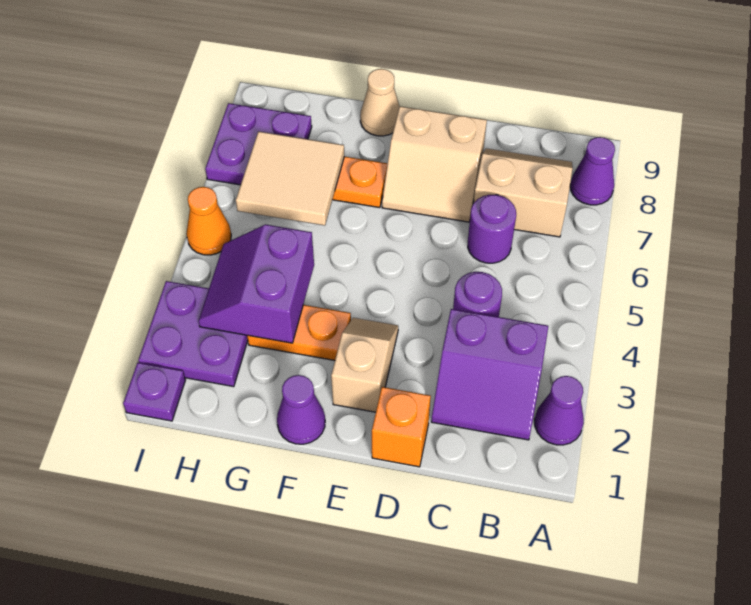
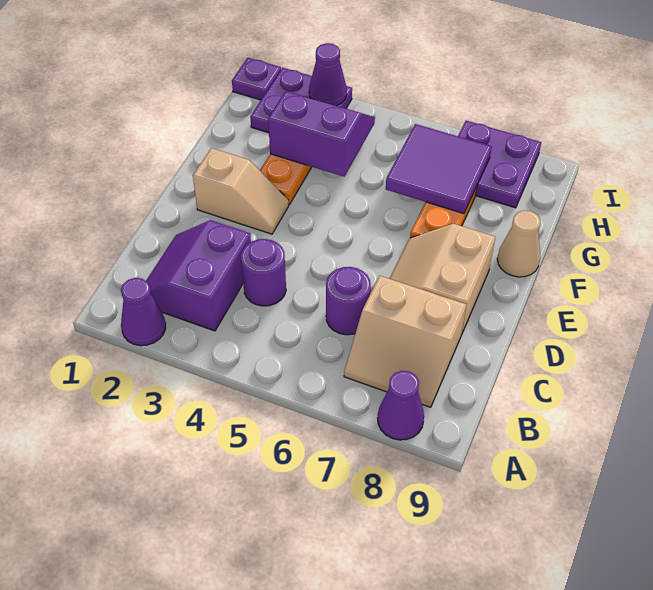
tan 2x2 slope [474,148,572,237] -> tan 2x2 slope turned to [344,276,466,407]
orange 1x1 brick [372,387,431,467] -> none
purple 1x1 cone [277,375,325,444] -> purple 1x1 cone moved to [309,43,347,106]
tan 2x2 tile [236,131,344,226] -> purple 2x2 tile [386,124,492,214]
orange 1x1 cone [186,187,231,255] -> none

